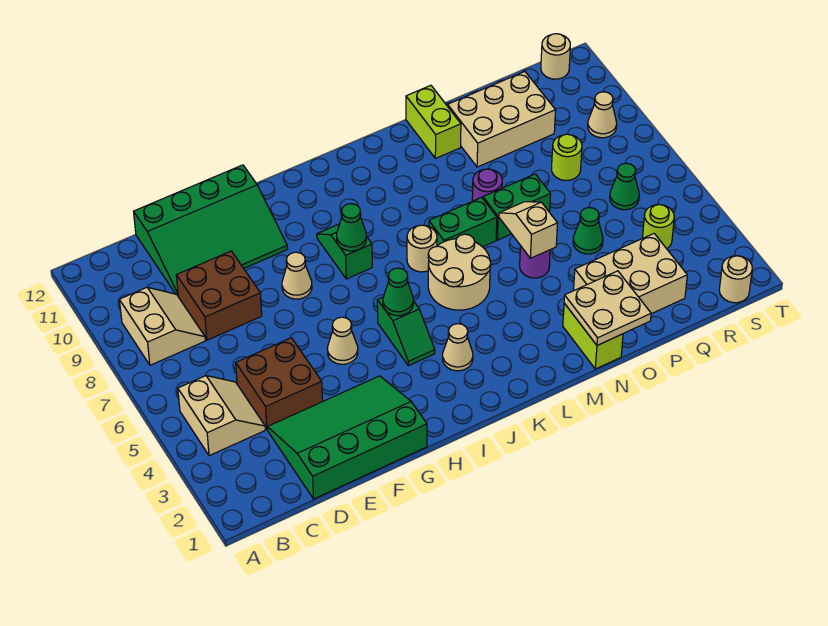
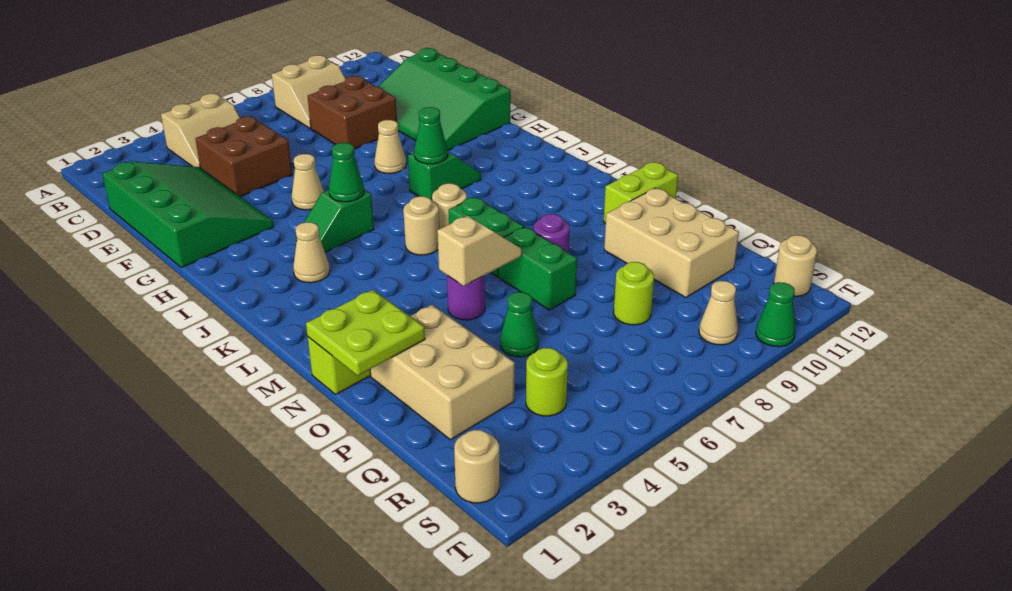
tan 2x2 round brick [428,234,491,310] -> tan 1x1 round brick [403,196,439,255]
tan 2x2 plate [564,271,651,345] -> lime 2x2 plate [306,290,425,376]
green 1x1 cone [610,163,639,210] -> green 1x1 cone moved to [756,282,796,347]

